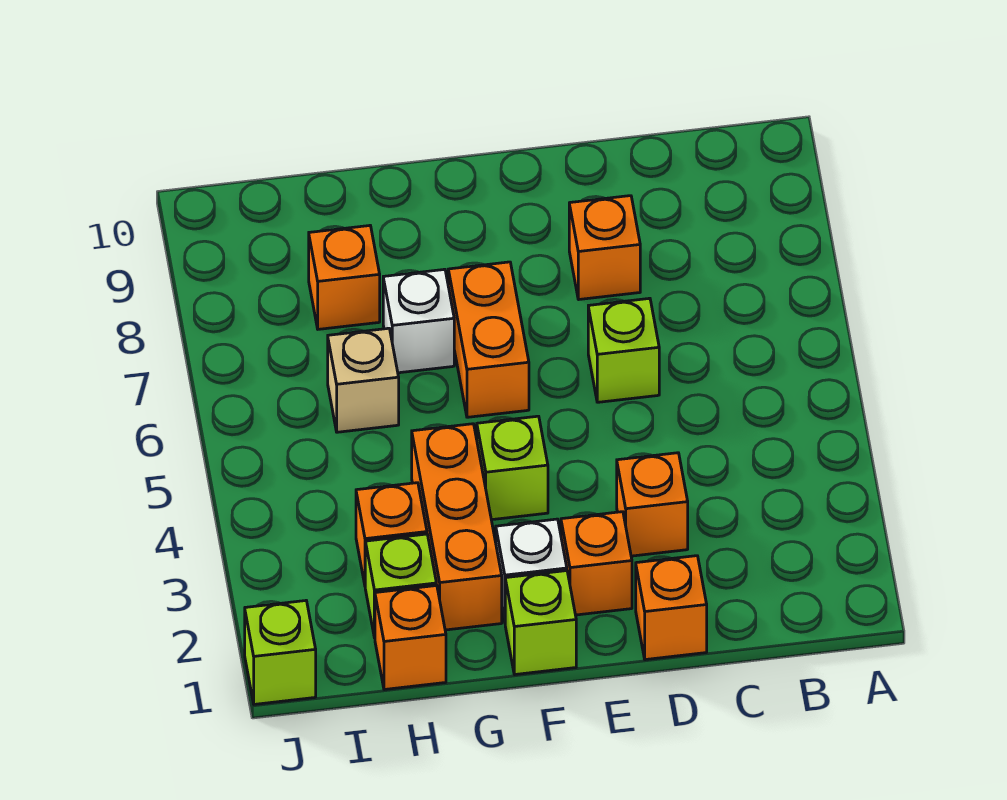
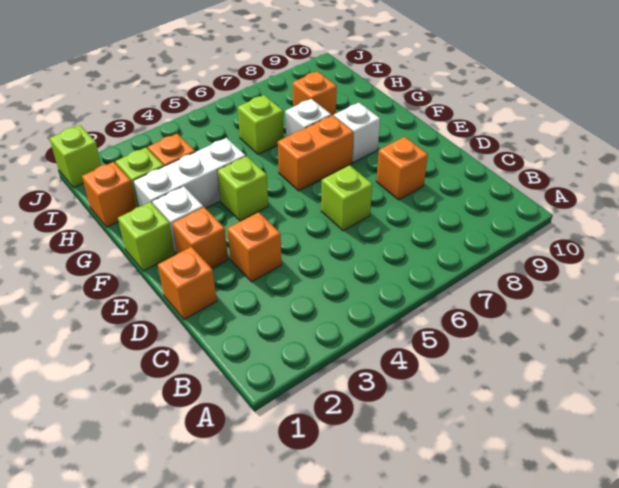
none -> white 1x1 brick [334,103,380,163]
orange 1x3 brick [412,424,502,630] -> white 1x3 brick [134,138,246,208]
tan 1x1 brick [328,328,399,432] -> lime 1x1 brick [238,95,284,154]

